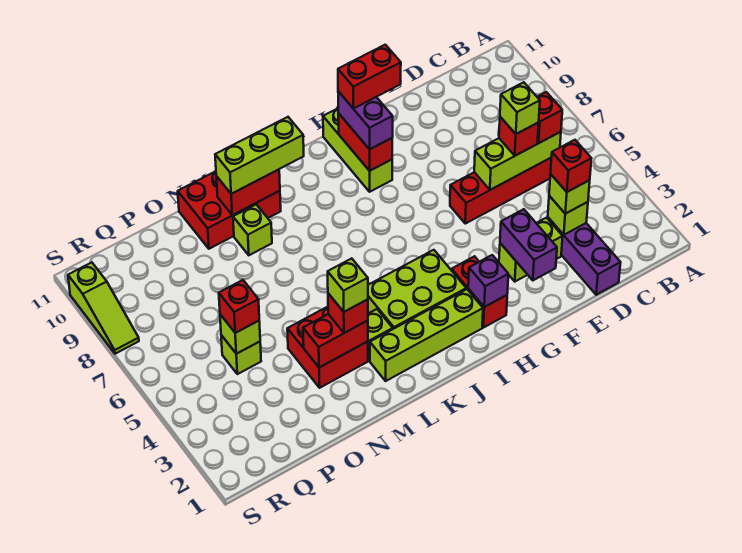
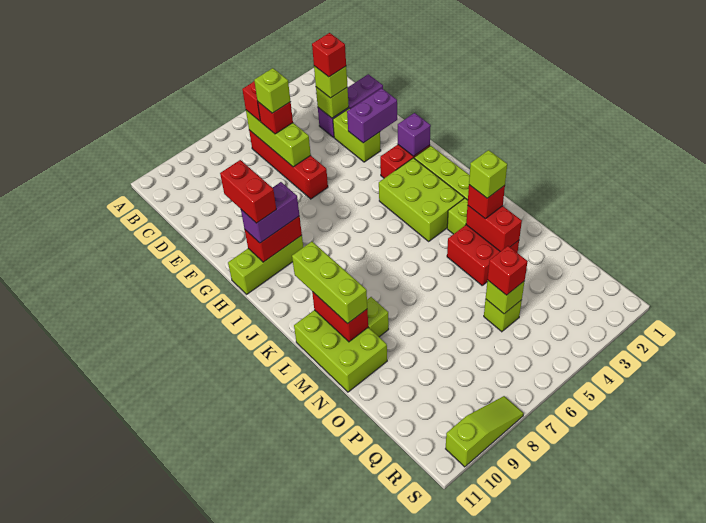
red 2x3 brick [178,171,281,249] -> lime 2x3 brick [294,310,387,392]

